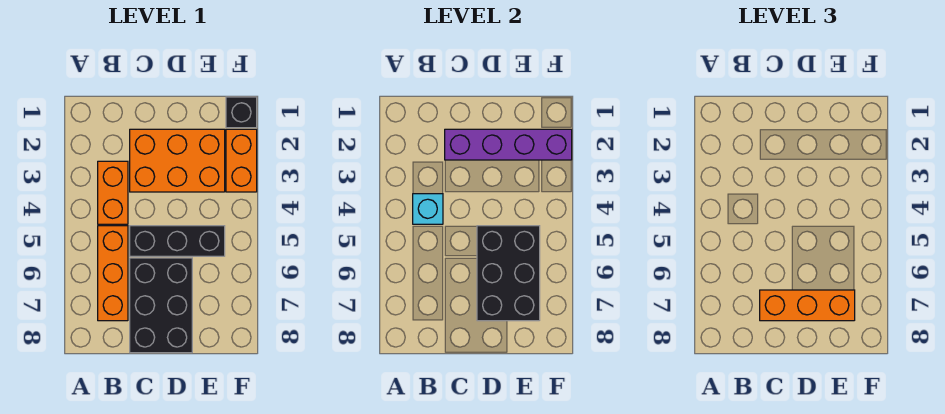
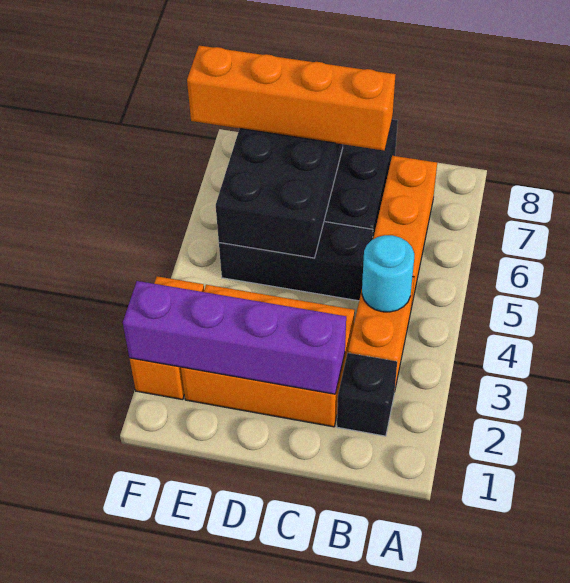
cyan 1x1 brick [413,194,443,224] -> cyan 1x1 round brick [362,235,414,312]
orange 1x3 brick [760,290,855,321] -> orange 1x4 brick [187,46,396,150]
black 1x1 brick [226,97,257,128] -> black 1x1 brick moved to [337,353,397,436]

